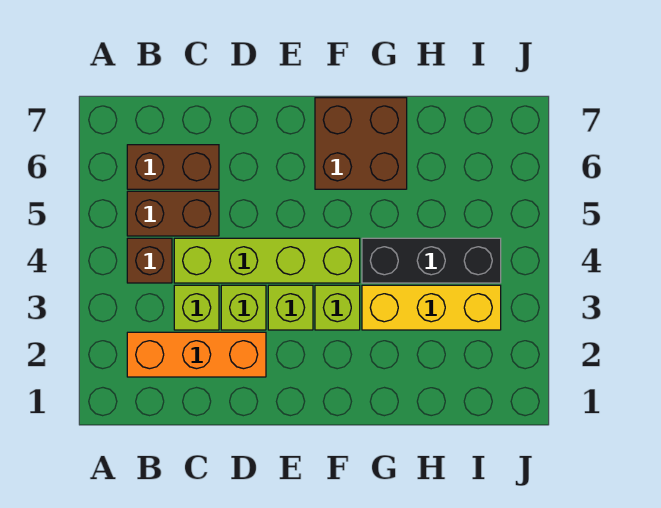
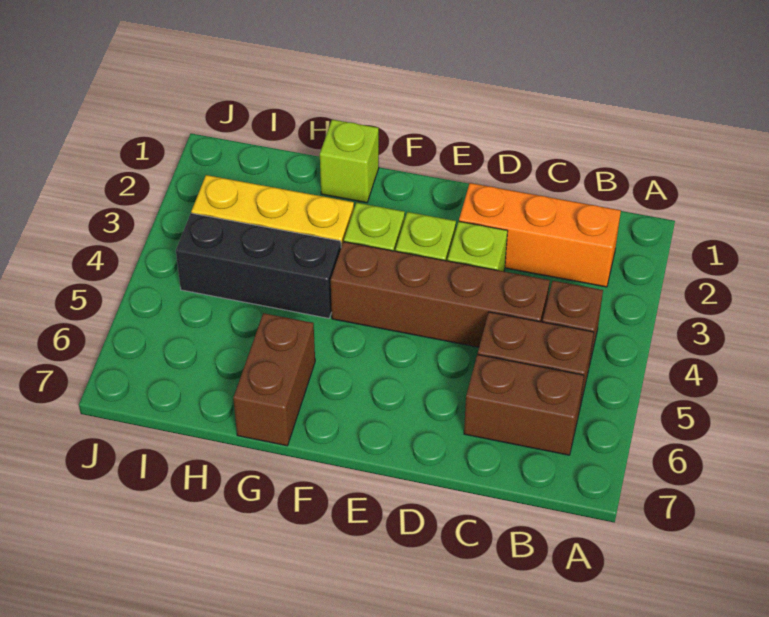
lime 1x1 brick [174,285,219,330] -> lime 1x1 brick moved to [320,120,379,203]
lime 1x4 brick [174,238,360,283] -> brown 1x4 brick [331,242,550,347]
brown 2x2 brick [315,98,407,189] -> brown 1x2 brick [233,313,315,446]

